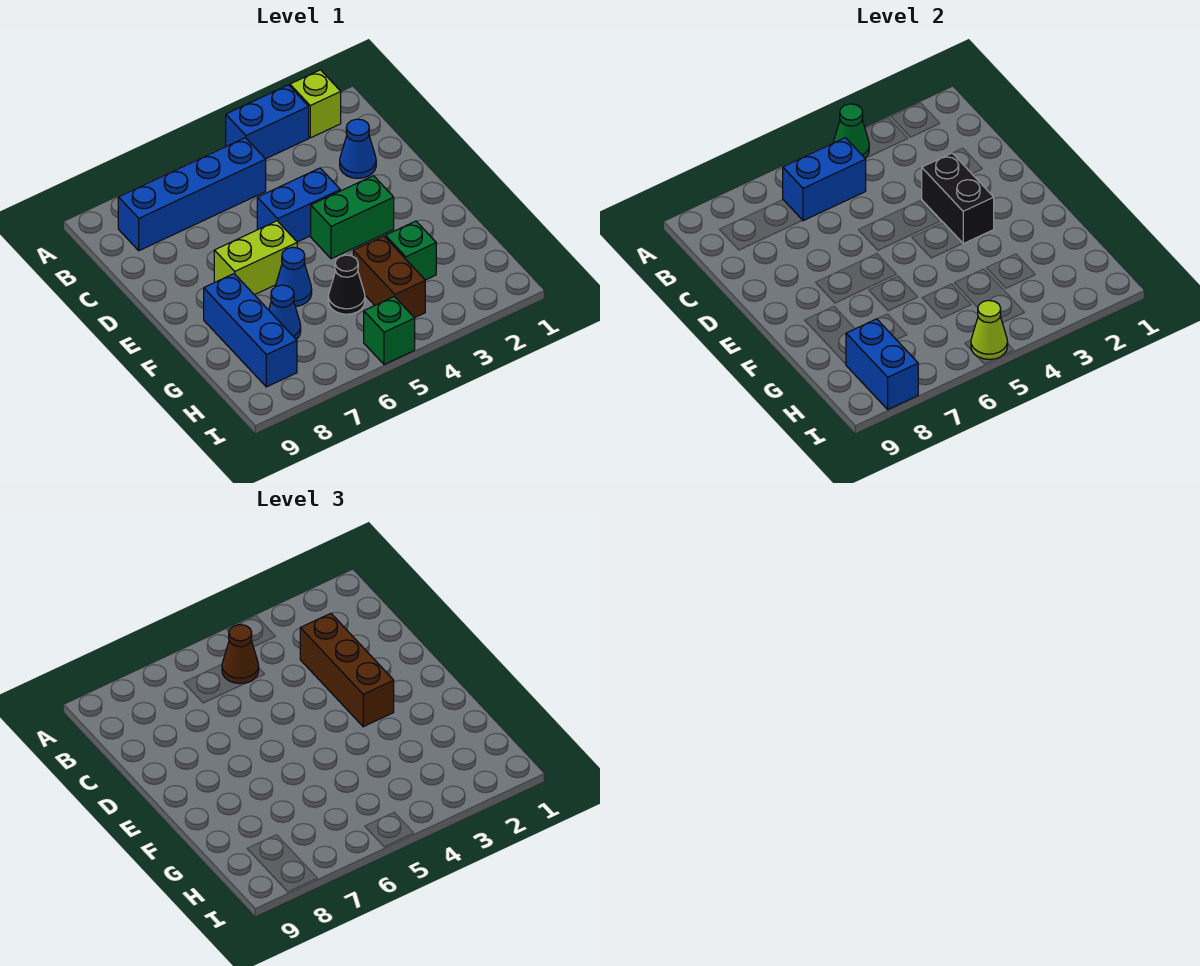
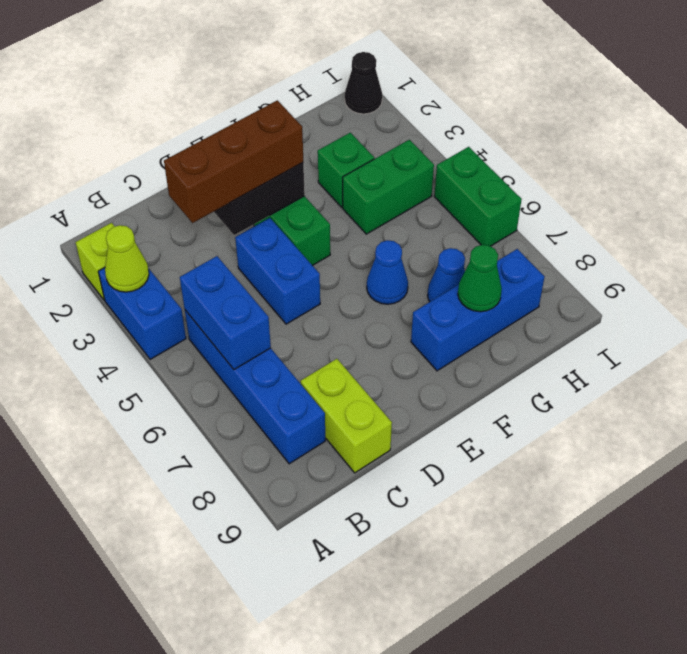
green 1x1 cone [833,104,869,158] -> green 1x1 cone moved to [458,245,502,312]
brown 1x1 cone [222,625,259,684] -> none
blue 1x1 cone [340,119,376,178] -> none
lime 1x2 brick [214,221,297,295] -> lime 1x2 brick moved to [301,359,392,473]
brown 1x2 brick [353,236,425,318] -> green 1x2 brick [343,140,434,234]
black 1x1 cone [328,255,365,314] -> black 1x1 cone moved to [345,52,382,114]
blue 1x2 brick [846,319,918,409] -> none
green 1x1 brick [364,297,415,365] -> green 1x2 brick [434,147,522,246]
lime 1x1 cone [971,300,1008,359] -> lime 1x1 cone moved to [105,225,149,292]

